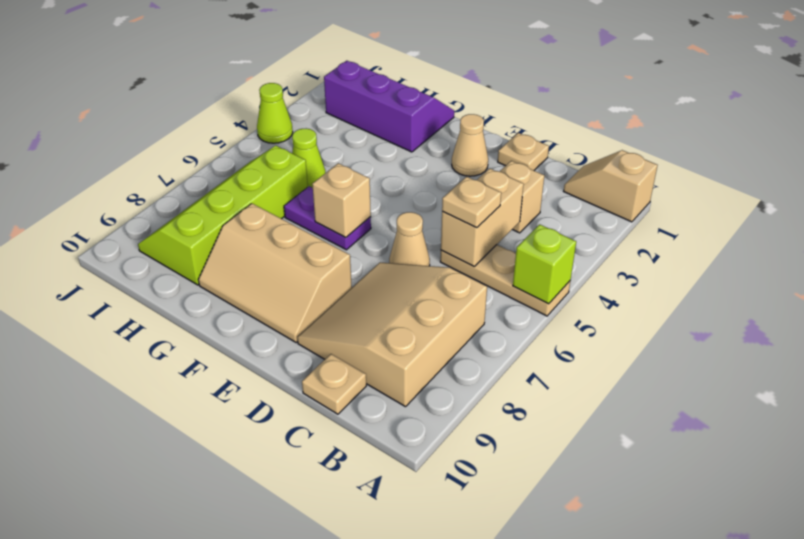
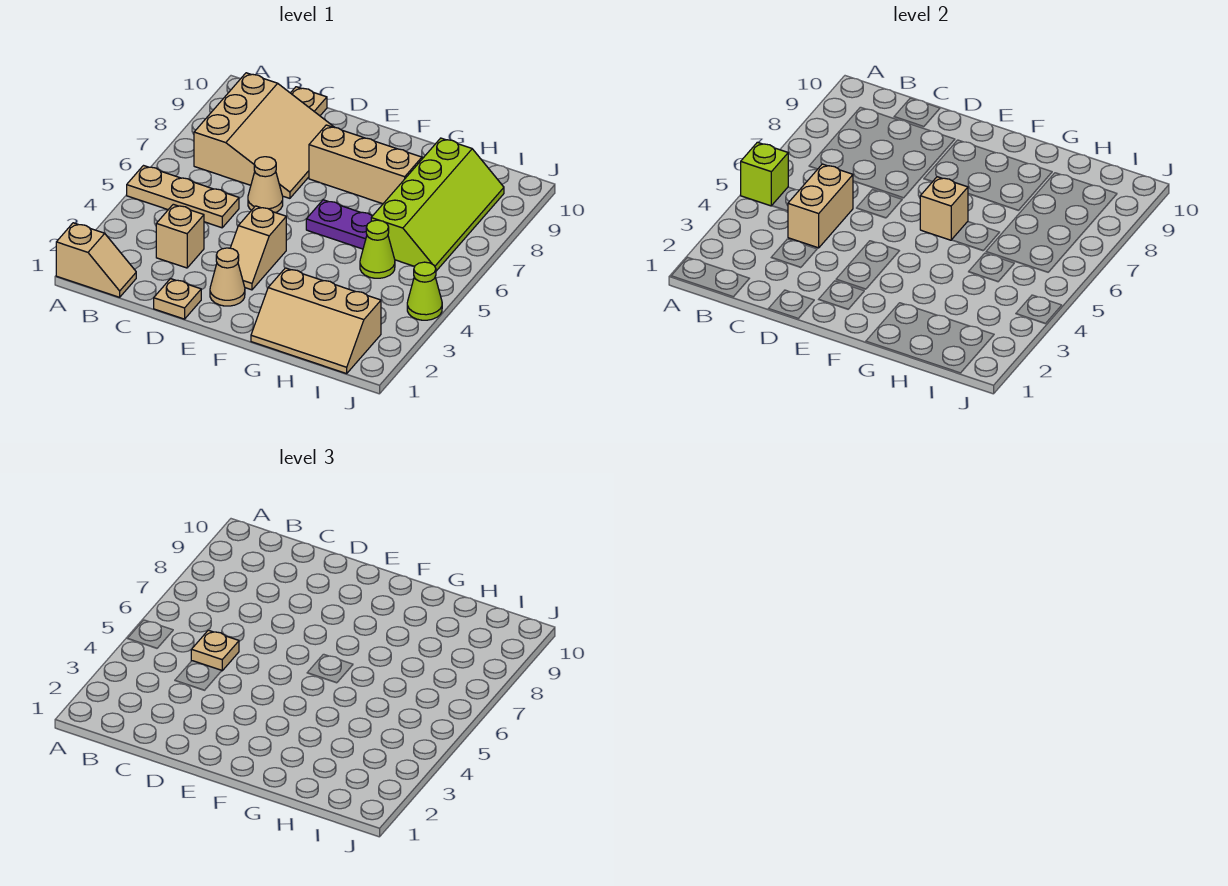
none -> tan 1x2 slope [230,206,286,290]
purple 2x3 slope [324,61,454,152] -> tan 2x3 slope [251,268,381,374]

